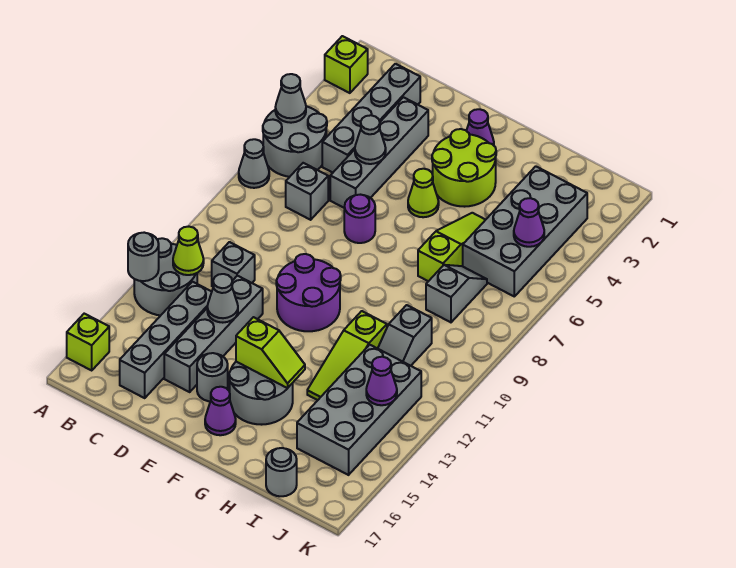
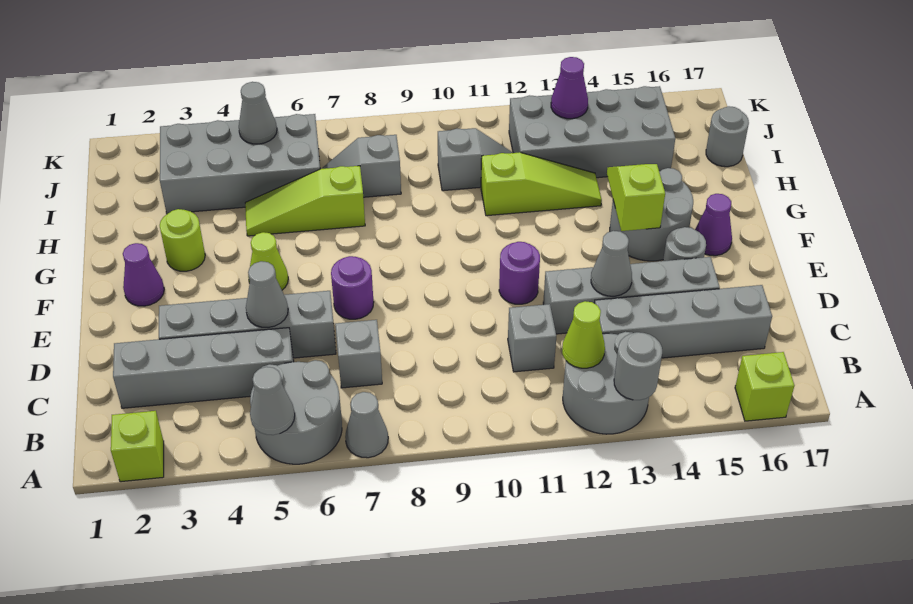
purple 2x2 round brick [276,254,341,331] -> purple 1x1 round brick [499,242,540,304]
lime 2x2 round brick [432,129,496,207] -> lime 1x1 round brick [160,209,205,271]
purple 1x1 cone [514,198,544,247] -> grey 1x1 cone [239,82,277,144]

